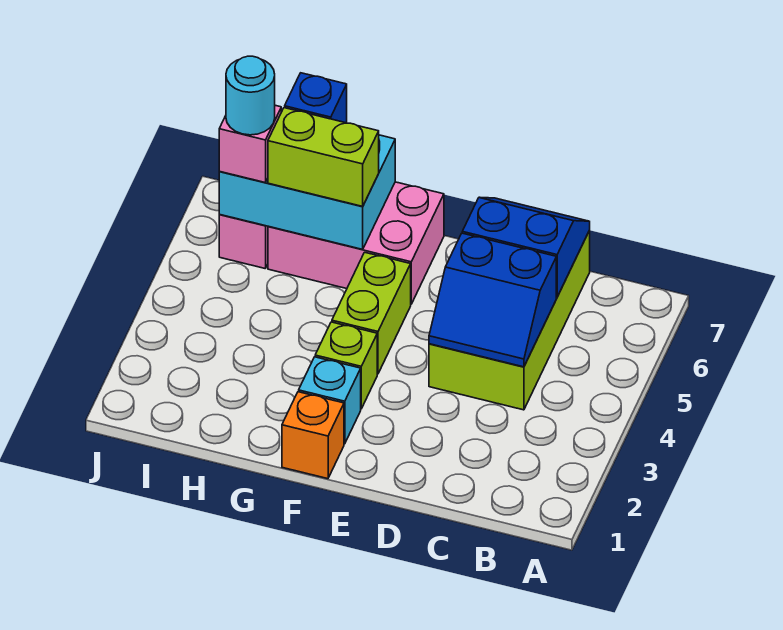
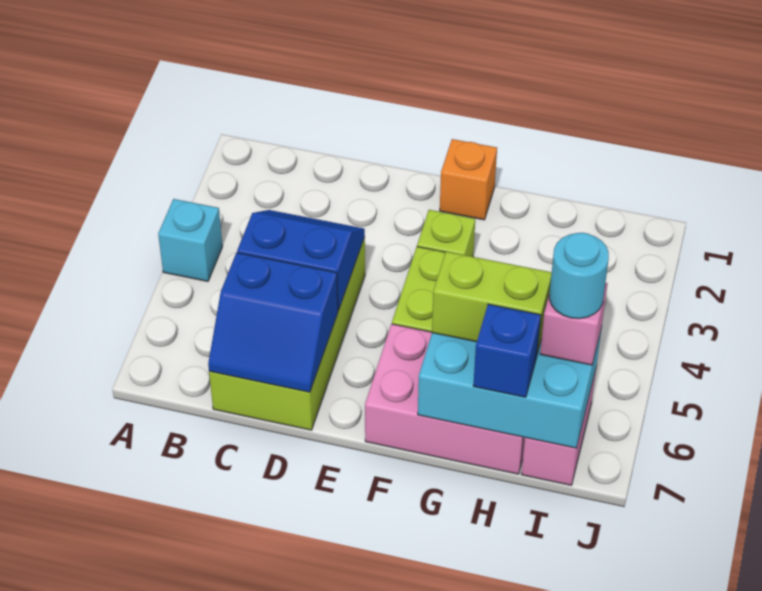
cyan 1x1 brick [299,357,361,444] -> cyan 1x1 brick moved to [158,199,222,281]

